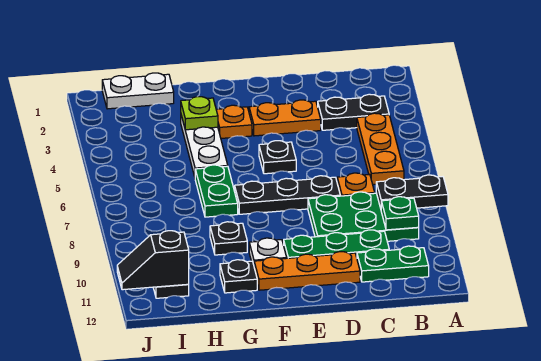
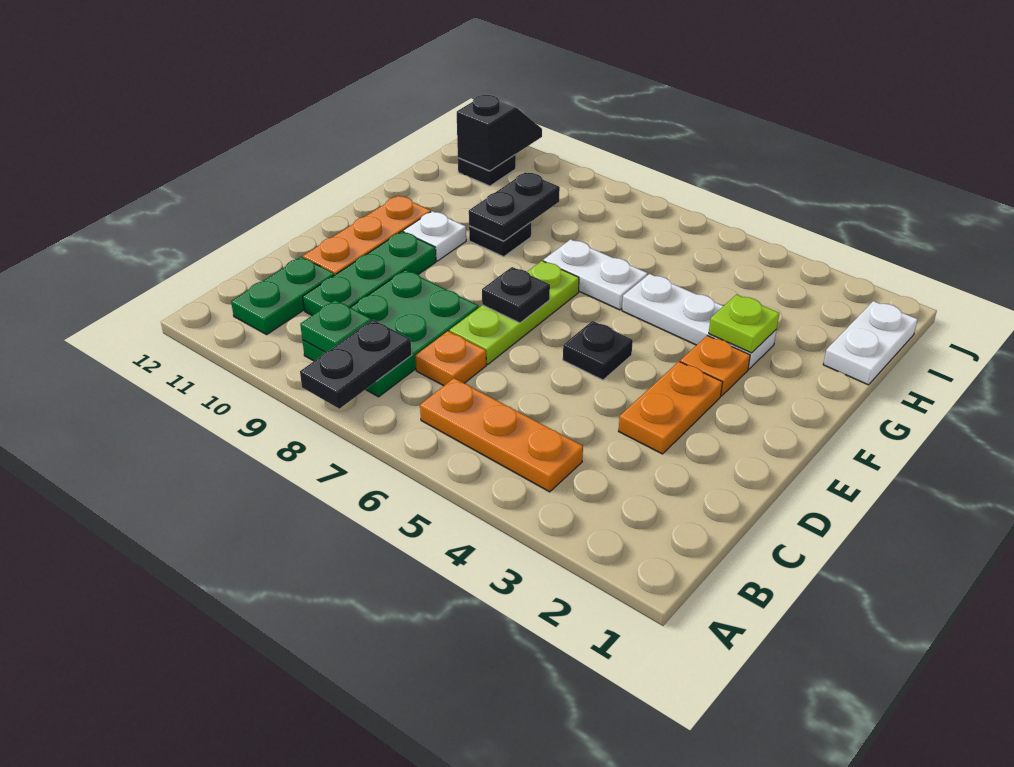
black 1x2 plate [318,94,389,130] -> black 1x2 plate moved to [469,172,560,241]
black 1x3 plate [235,176,340,214] -> lime 1x3 plate [450,261,579,365]
green 1x2 plate [195,165,238,217] -> white 1x2 plate [543,239,647,310]
black 1x1 plate [220,260,257,293] -> black 1x1 plate moved to [482,267,550,323]

